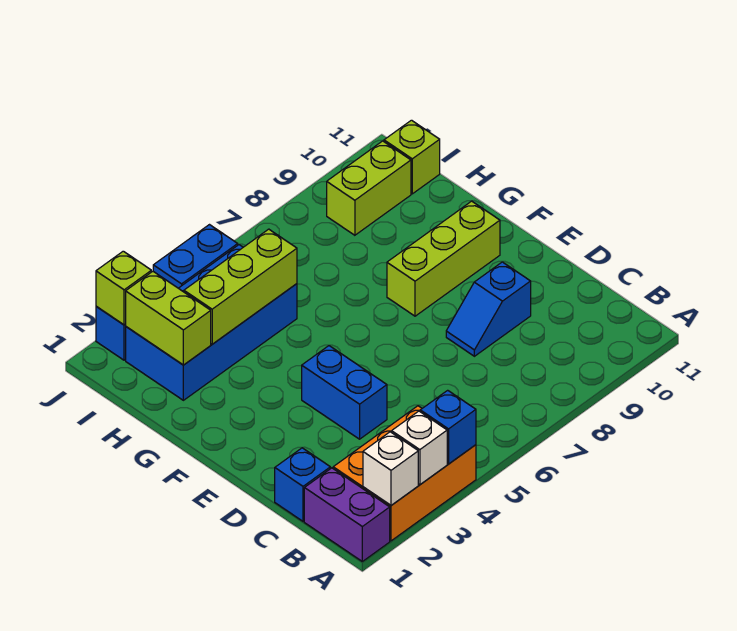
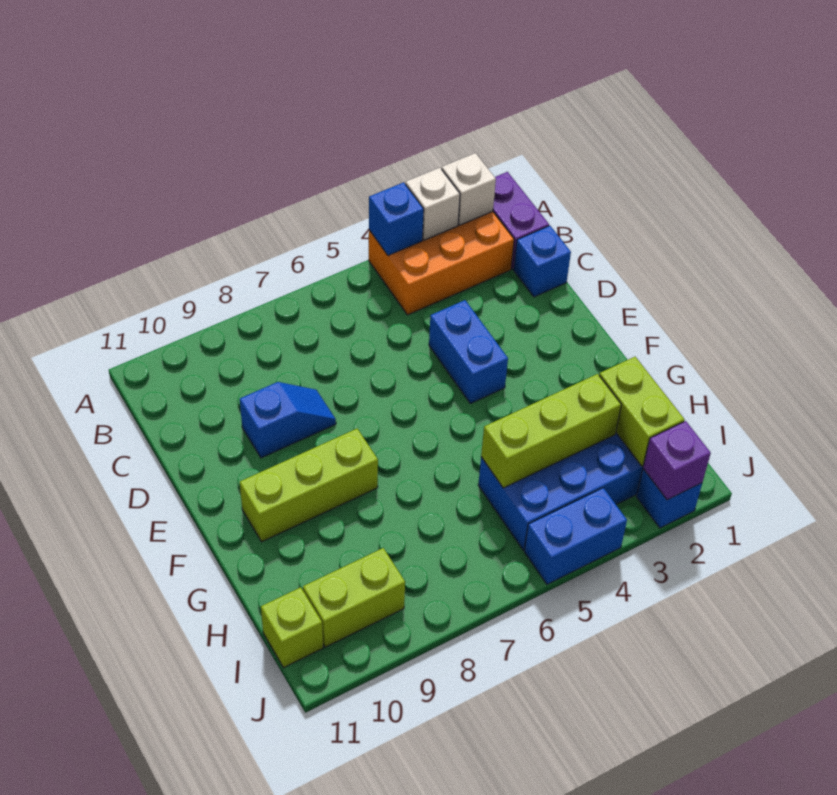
lime 1x1 brick [96,251,151,325] -> purple 1x1 brick [643,421,711,500]

